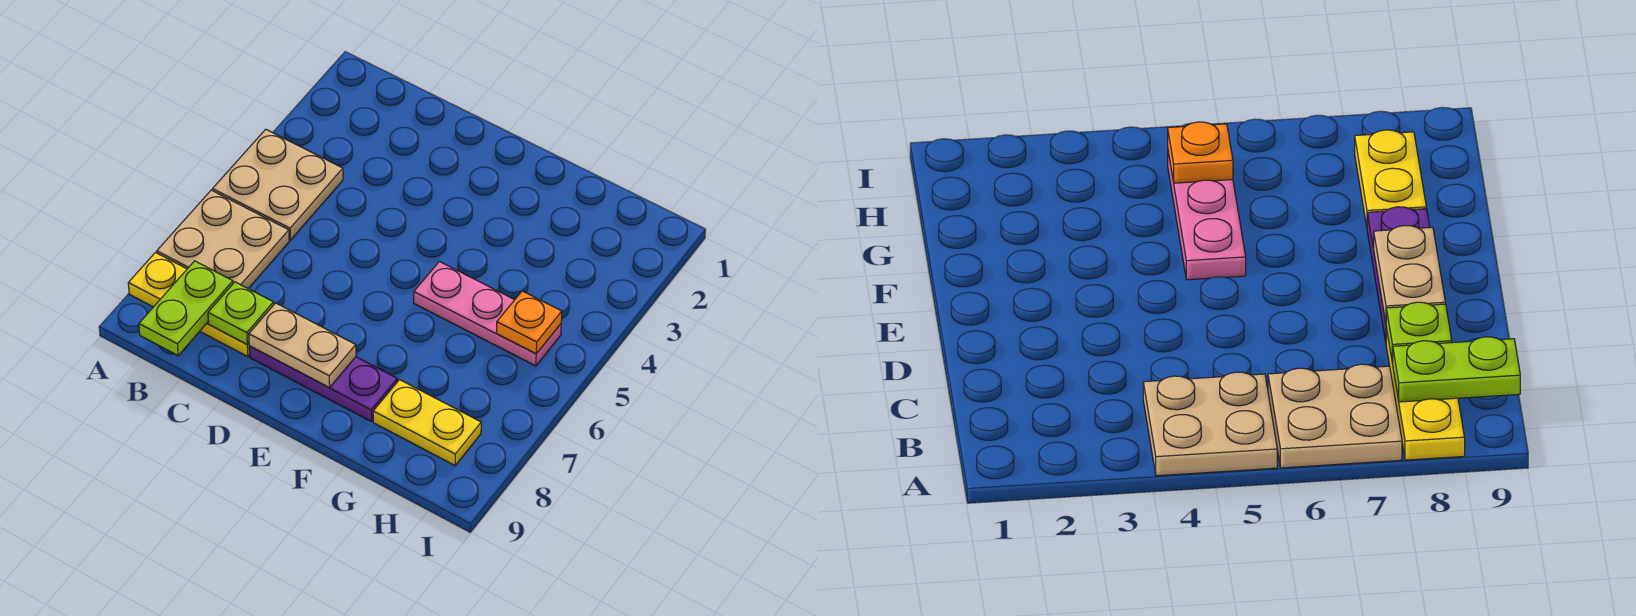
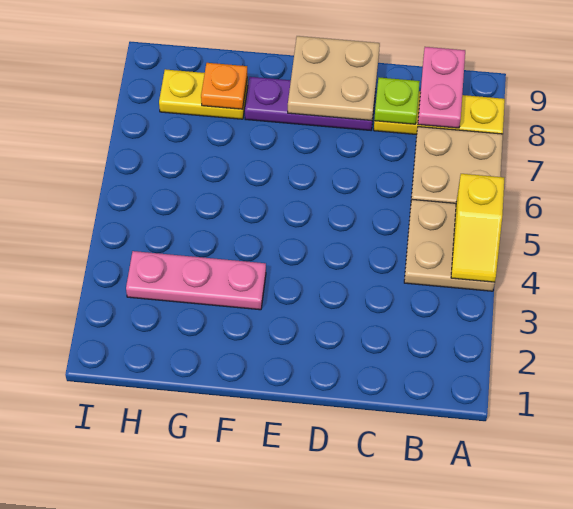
none -> yellow 1x2 slope [451,174,504,282]
lime 1x2 plate [139,261,233,355] -> pink 1x2 plate [418,47,465,128]
tan 1x2 plate [249,303,356,388] -> tan 2x2 plate [288,36,380,121]
pink 1x3 plate [414,261,561,366] -> pink 1x3 plate moved to [126,251,266,310]
orange 1x1 plate [496,291,562,354] -> orange 1x1 plate moved to [201,63,247,109]

